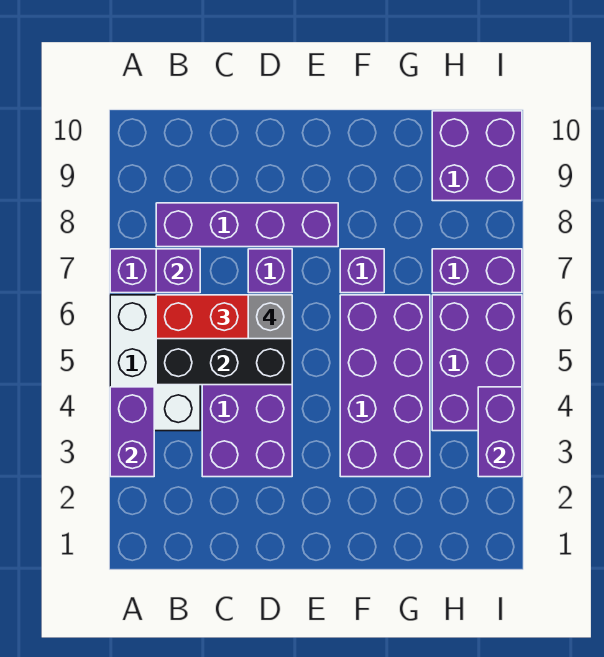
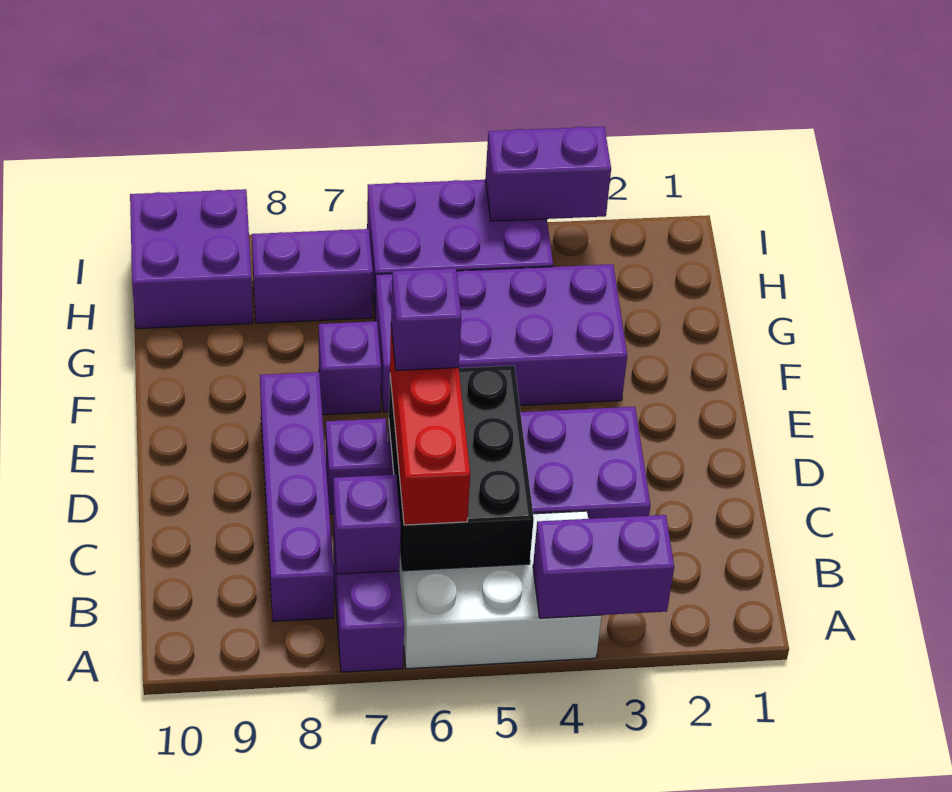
grey 1x1 brick [248,295,292,339] -> purple 1x1 brick [391,268,461,371]
purple 1x2 brick [432,249,522,293] -> purple 1x2 brick turned to [252,229,373,323]

